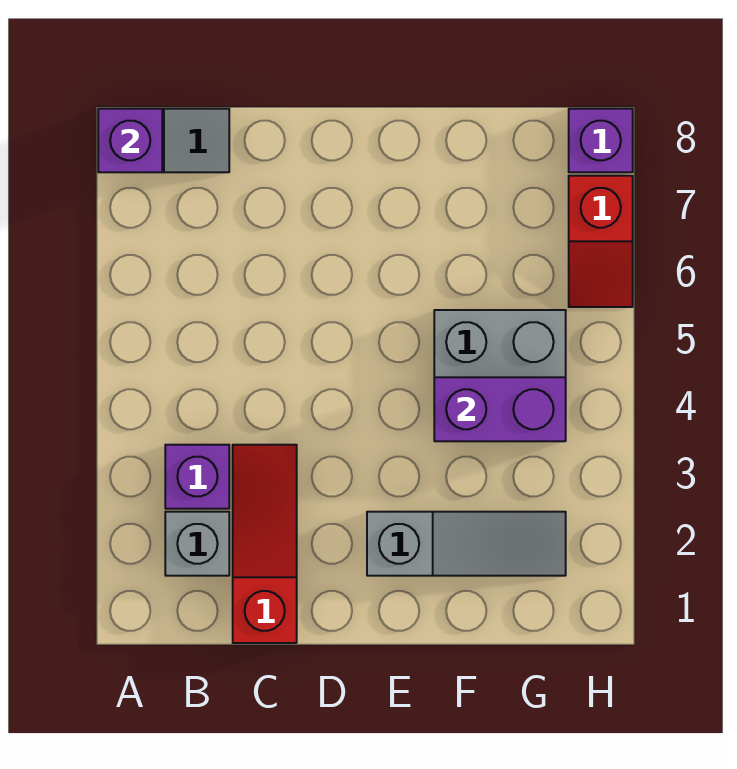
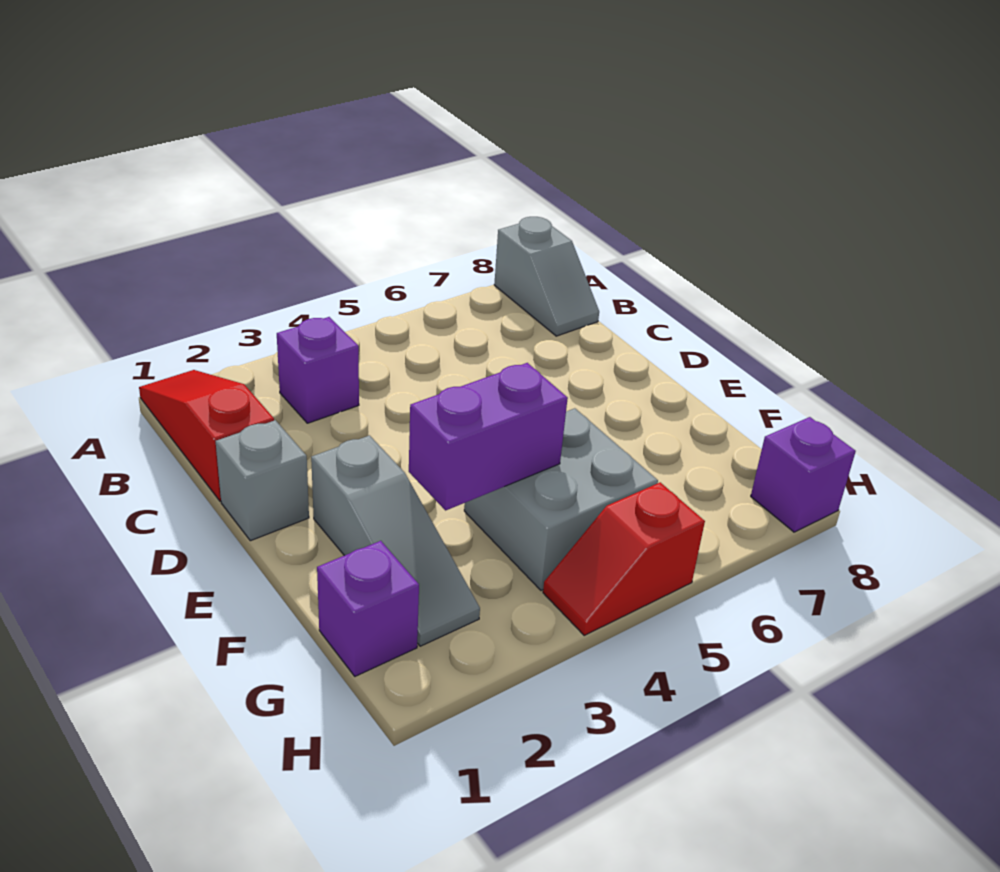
purple 1x1 brick [98,109,162,172] -> purple 1x1 brick moved to [317,541,419,676]
grey 1x1 brick [165,512,229,576] -> grey 1x1 brick moved to [216,420,309,541]
red 1x3 slope [233,445,297,643] -> red 1x3 slope turned to [139,370,274,501]
purple 1x2 brick [434,377,566,441] -> purple 1x2 brick turned to [409,363,568,510]
red 1x2 slope [569,176,633,307] -> red 1x2 slope moved to [543,482,705,635]

